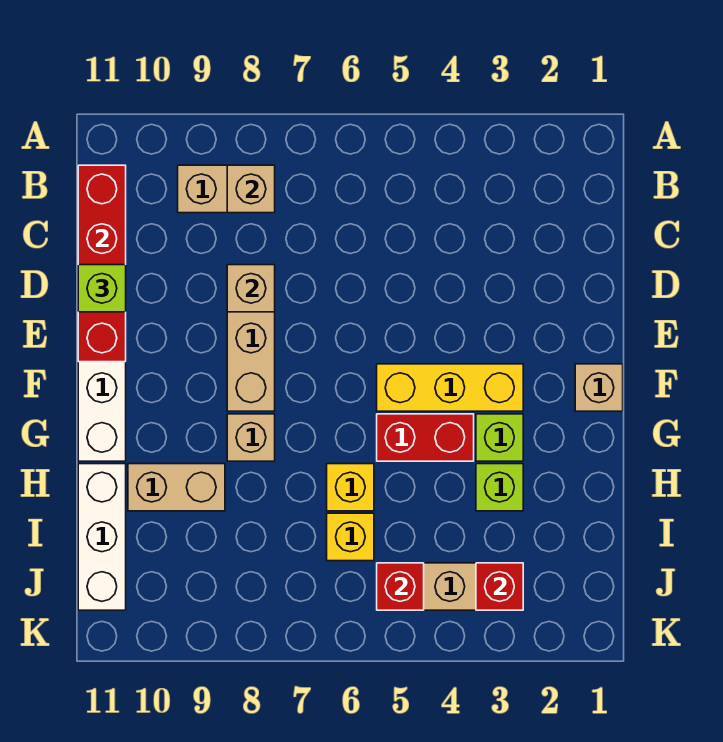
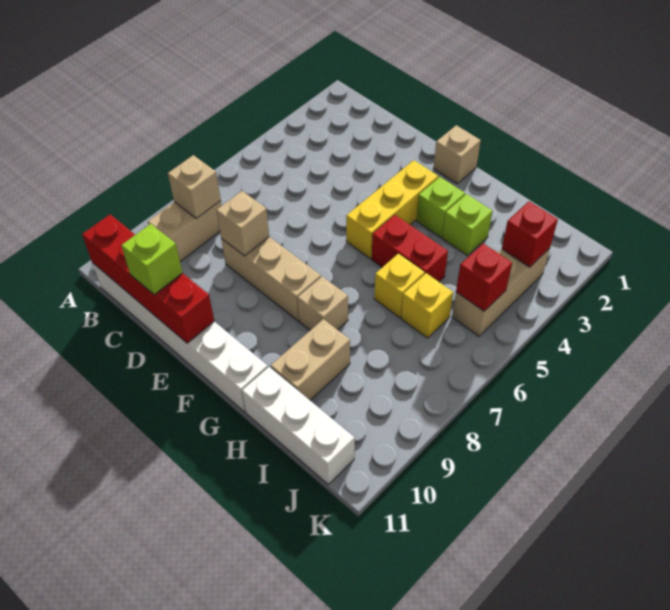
red 1x2 brick [377,414,474,461] -> red 1x2 brick turned to [372,215,448,282]

